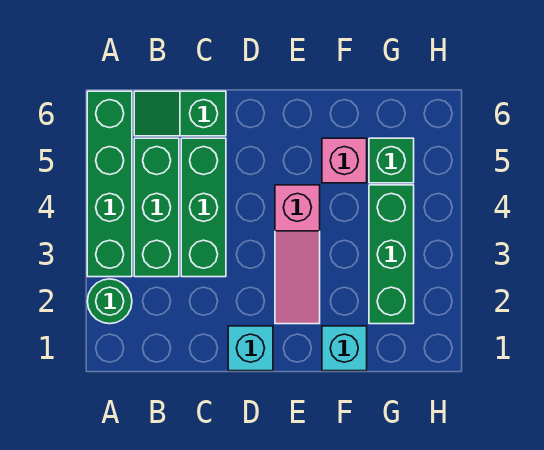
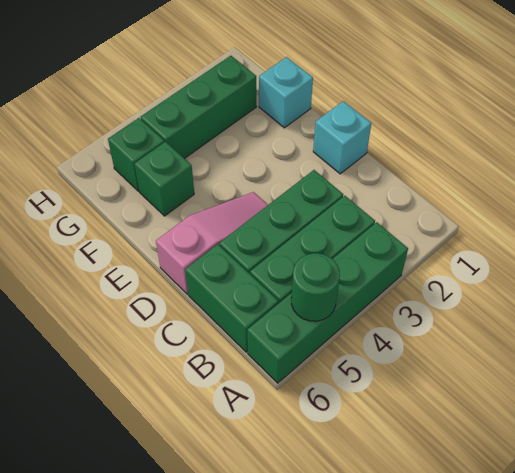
green 1x1 round brick [87,279,132,324] -> green 1x1 round brick moved to [291,253,340,321]
green 1x2 slope [134,91,226,136] -> green 1x2 brick [185,244,279,352]
pink 1x3 slope [275,185,320,324] -> pink 1x3 slope moved to [156,192,268,294]
pink 1x1 brick [322,138,367,183] -> green 1x1 brick [134,142,194,216]

